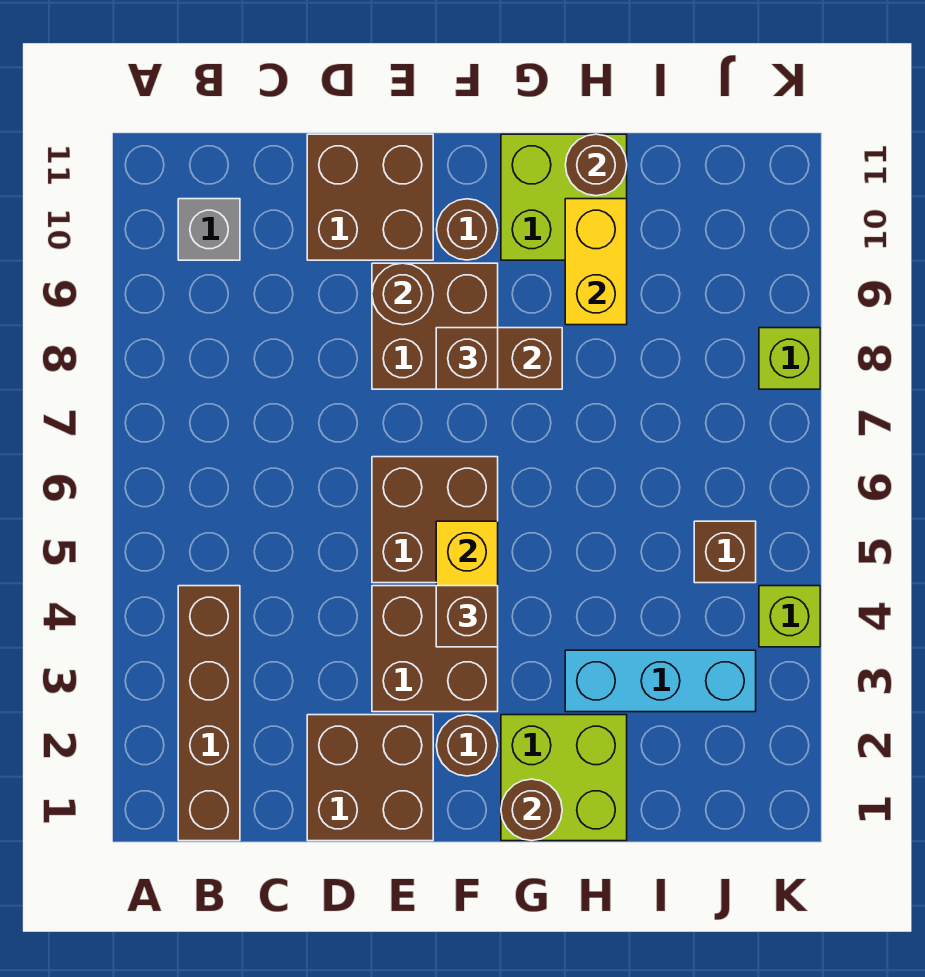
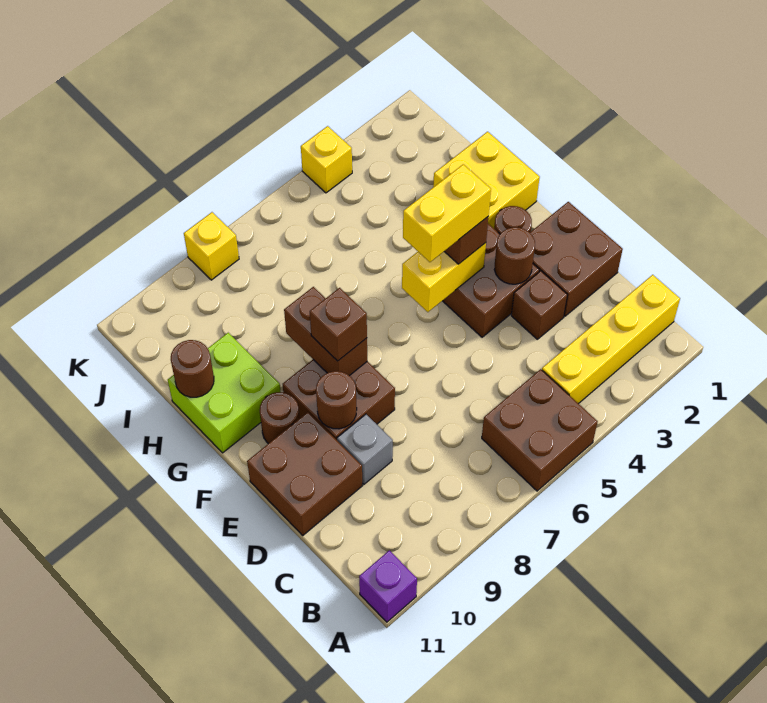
none -> purple 1x1 brick [359,550,417,622]
brown 1x4 brick [178,586,240,841] -> yellow 1x4 brick [542,275,680,404]
grey 1x1 brick [178,199,240,260] -> grey 1x1 brick moved to [337,414,393,484]
brown 2x2 brick [372,457,498,583] -> brown 2x2 brick moved to [482,369,598,491]
lime 2x2 brick [501,715,627,841] -> yellow 2x2 brick [433,132,540,228]
brown 1x1 round brick [501,779,562,841] -> brown 1x1 round brick moved to [494,227,535,284]
cyan 1x3 brick [565,650,756,712] -> none
yellow 1x2 brick [565,199,627,325] -> yellow 1x2 brick moved to [403,164,491,262]
brown 1x1 brick [694,521,756,583] -> brown 1x1 brick moved to [511,271,568,339]
lime 1x1 brick [759,586,820,647] -> yellow 1x1 brick [301,126,352,193]
lime 1x1 brick [759,328,820,389] -> yellow 1x1 brick [184,212,239,280]

